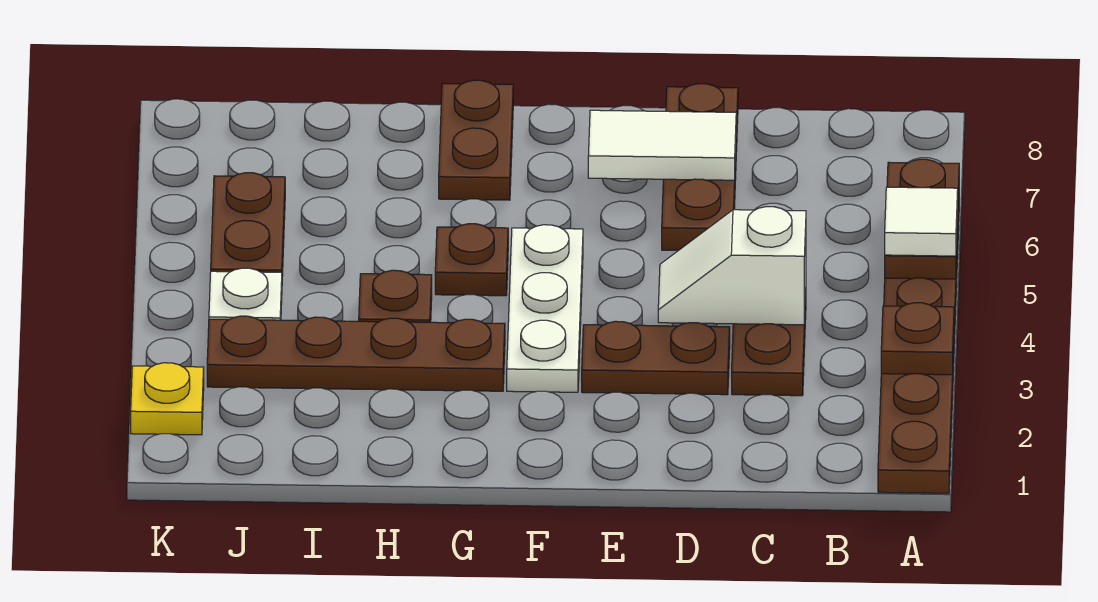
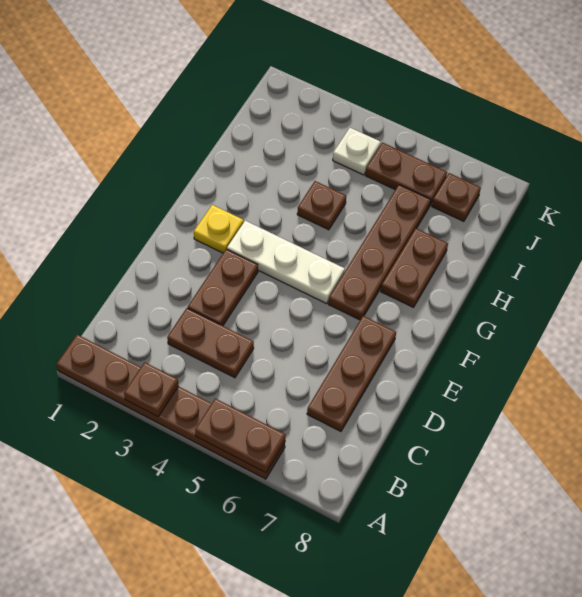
white 1x1 tile [885,187,958,256] -> none
white 1x2 slope [658,207,806,325] -> none
brown 1x3 plate [662,84,738,250] -> brown 1x3 plate turned to [307,316,396,431]
white 1x2 tile [588,110,736,180] -> none
brown 1x4 plate [207,316,505,391] -> brown 1x4 plate moved to [328,185,431,320]
brown 1x1 plate [435,224,508,296] -> brown 1x1 plate moved to [432,173,481,221]
brown 1x2 plate [439,80,513,200] -> brown 1x2 plate turned to [381,228,448,307]
yellow 1x1 plate [131,363,204,435] -> yellow 1x1 plate moved to [194,205,244,253]

